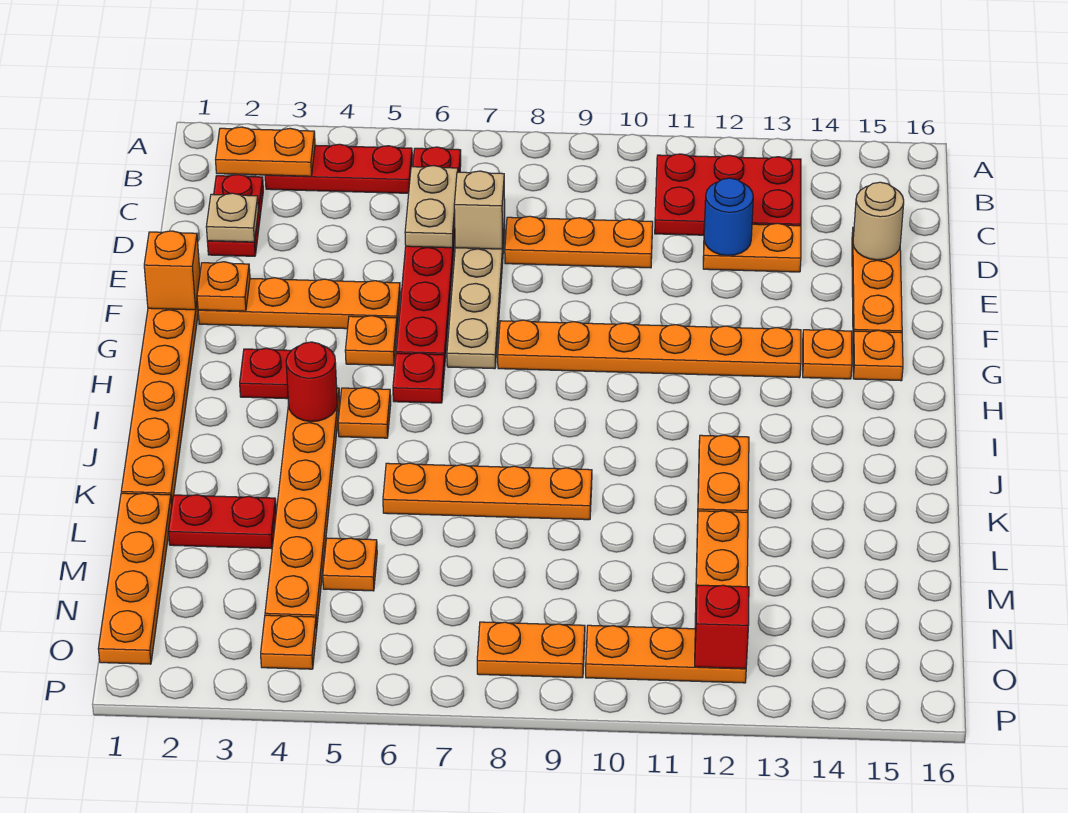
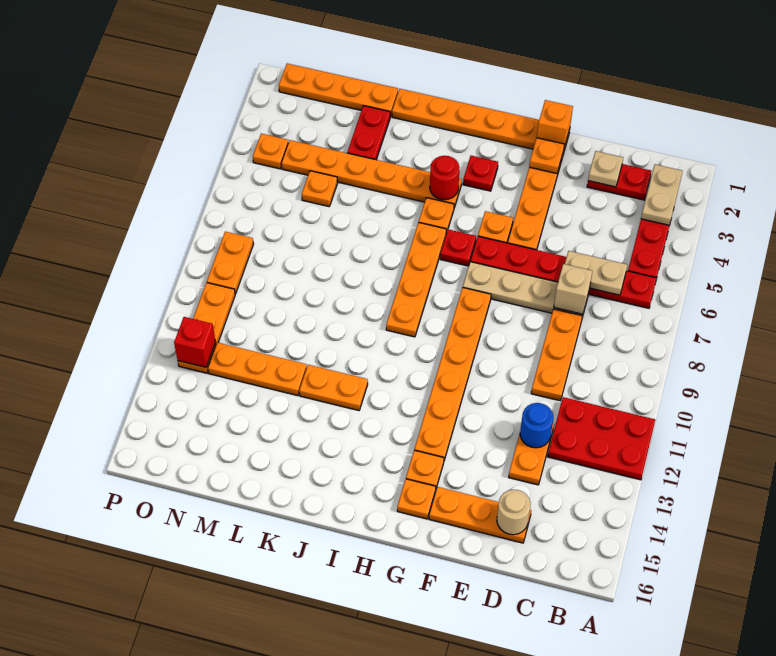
orange 1x2 plate [216,127,315,176] -> tan 1x2 plate [641,164,683,225]
red 2x3 plate [655,154,801,235] -> red 2x3 plate turned to [548,397,655,480]
orange 1x4 plate [383,463,592,520] -> orange 1x4 plate moved to [386,223,446,337]

